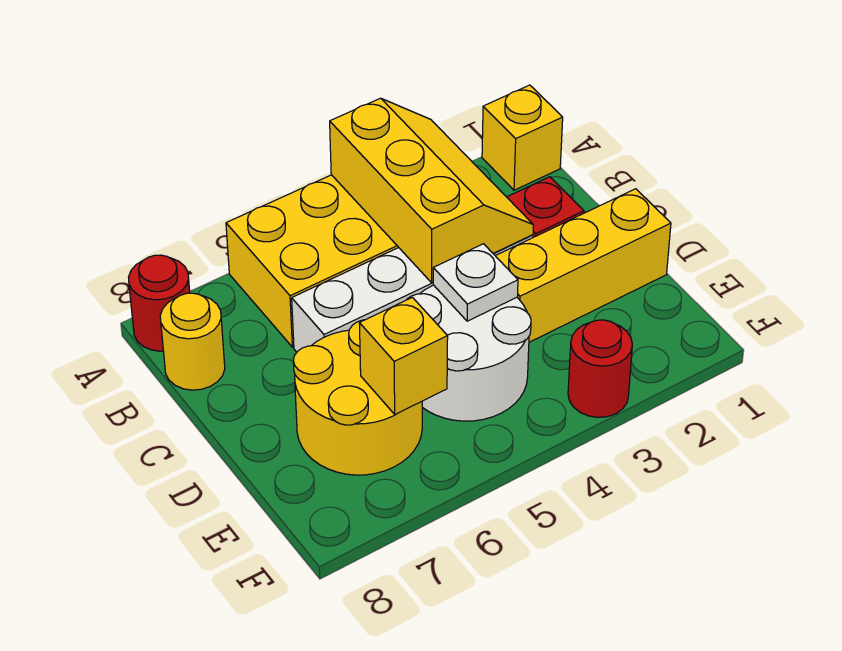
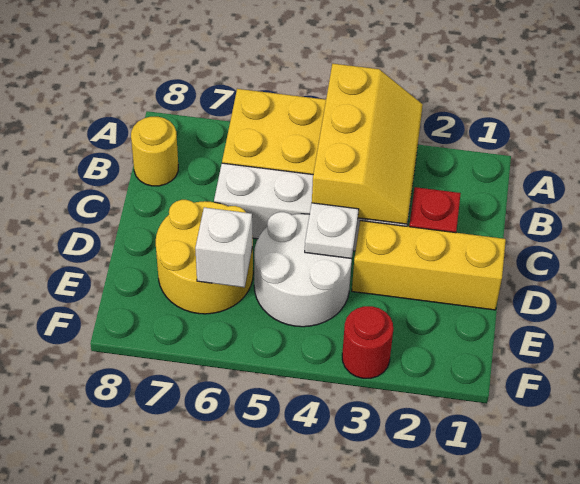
yellow 1x1 brick [482,85,563,190] -> none
red 1x1 round brick [129,255,190,351] -> none
yellow 1x1 brick [359,297,448,415] -> white 1x1 brick [195,208,252,287]

